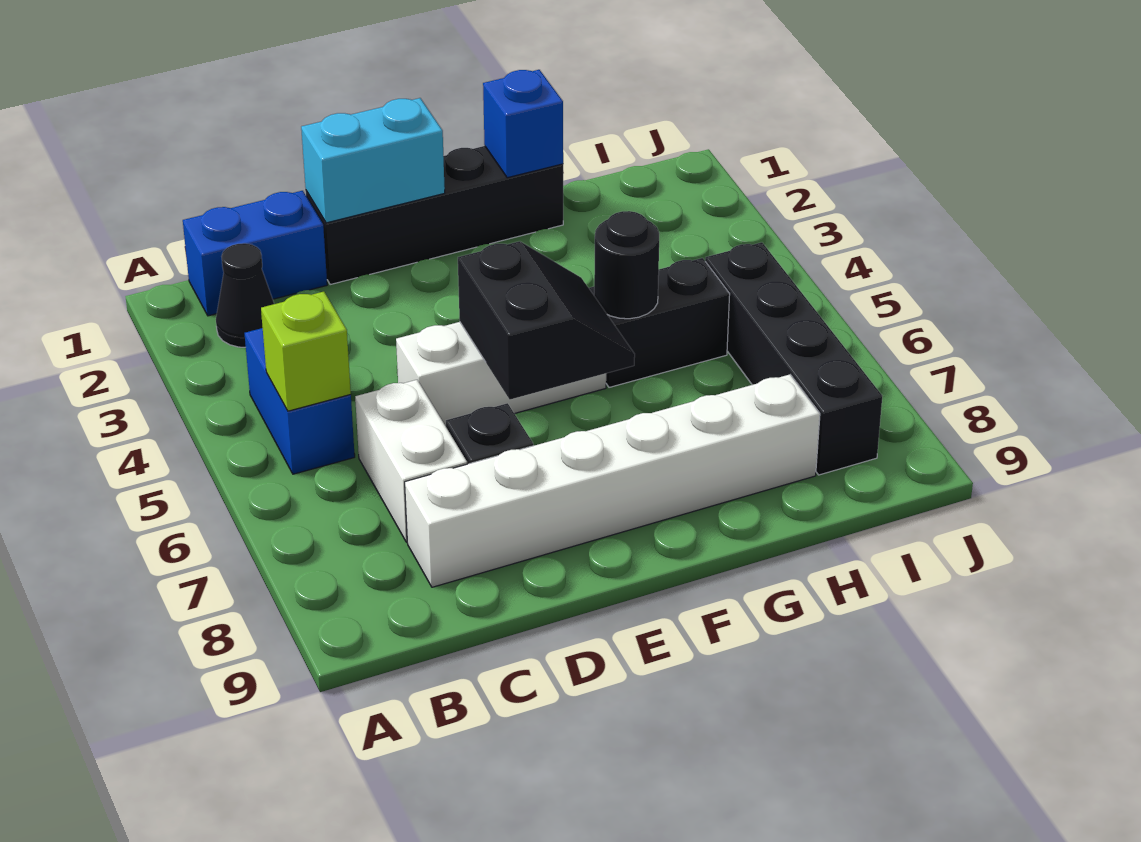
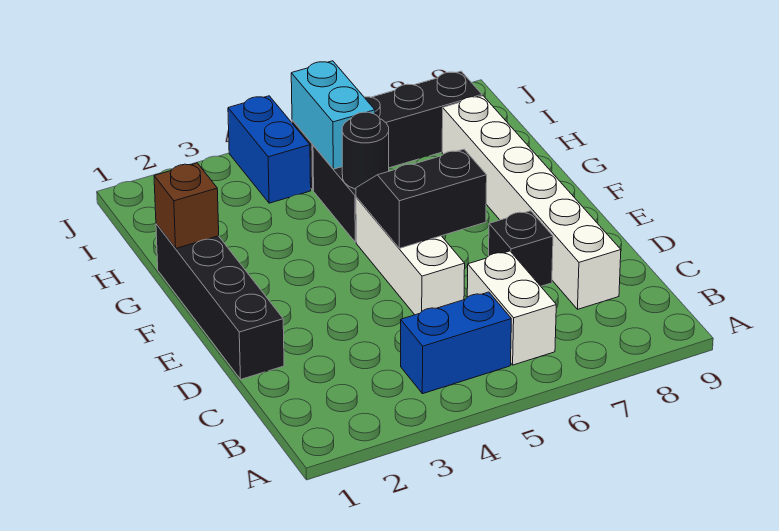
blue 1x2 brick [183,191,327,316] -> blue 1x2 brick moved to [228,96,311,203]
black 1x1 cone [216,243,274,347] -> none
lime 1x1 brick [261,292,351,411] -> none
white 1x2 brick [355,380,467,542] -> white 1x2 brick turned to [467,251,556,365]
cyan 1x2 brick [301,98,445,223] -> cyan 1x2 brick moved to [291,61,375,169]
blue 1x1 brick [483,70,563,178] -> brown 1x1 brick [154,163,219,248]

